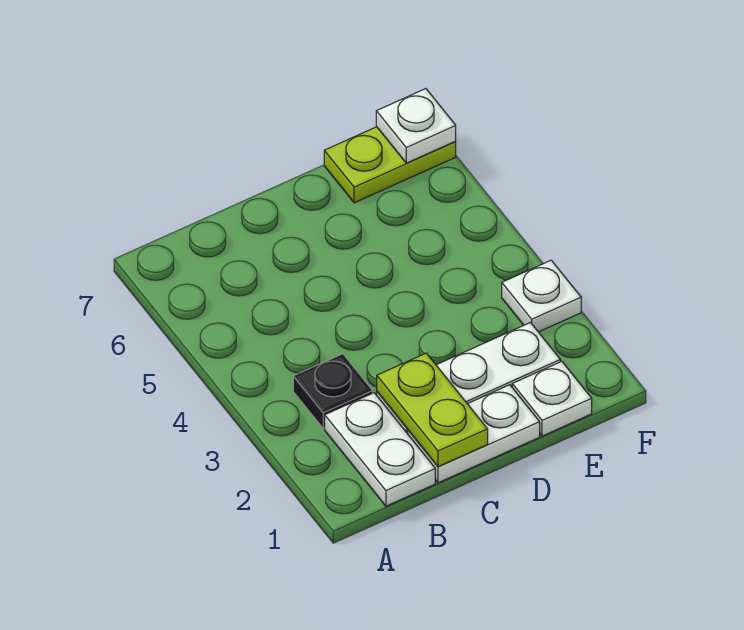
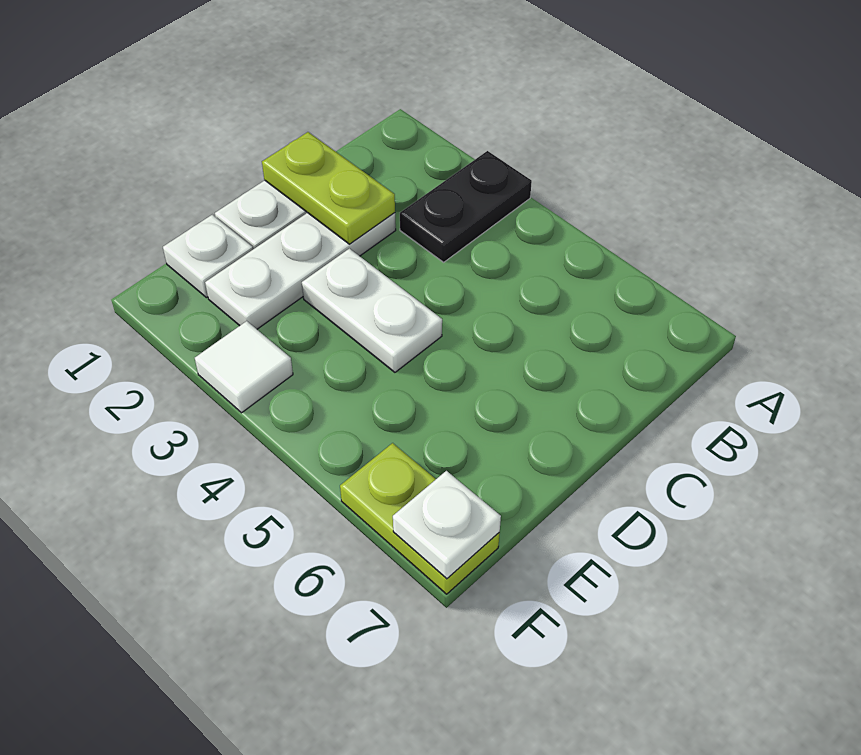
white 1x2 plate [325,393,435,506] -> white 1x2 plate moved to [302,248,442,372]
black 1x1 plate [293,354,373,428] -> black 1x2 plate [400,151,532,262]
lime 1x2 plate [324,127,456,203] -> lime 1x2 plate turned to [340,443,500,594]
white 1x1 plate [502,260,581,332] -> white 1x1 tile [195,321,293,413]

